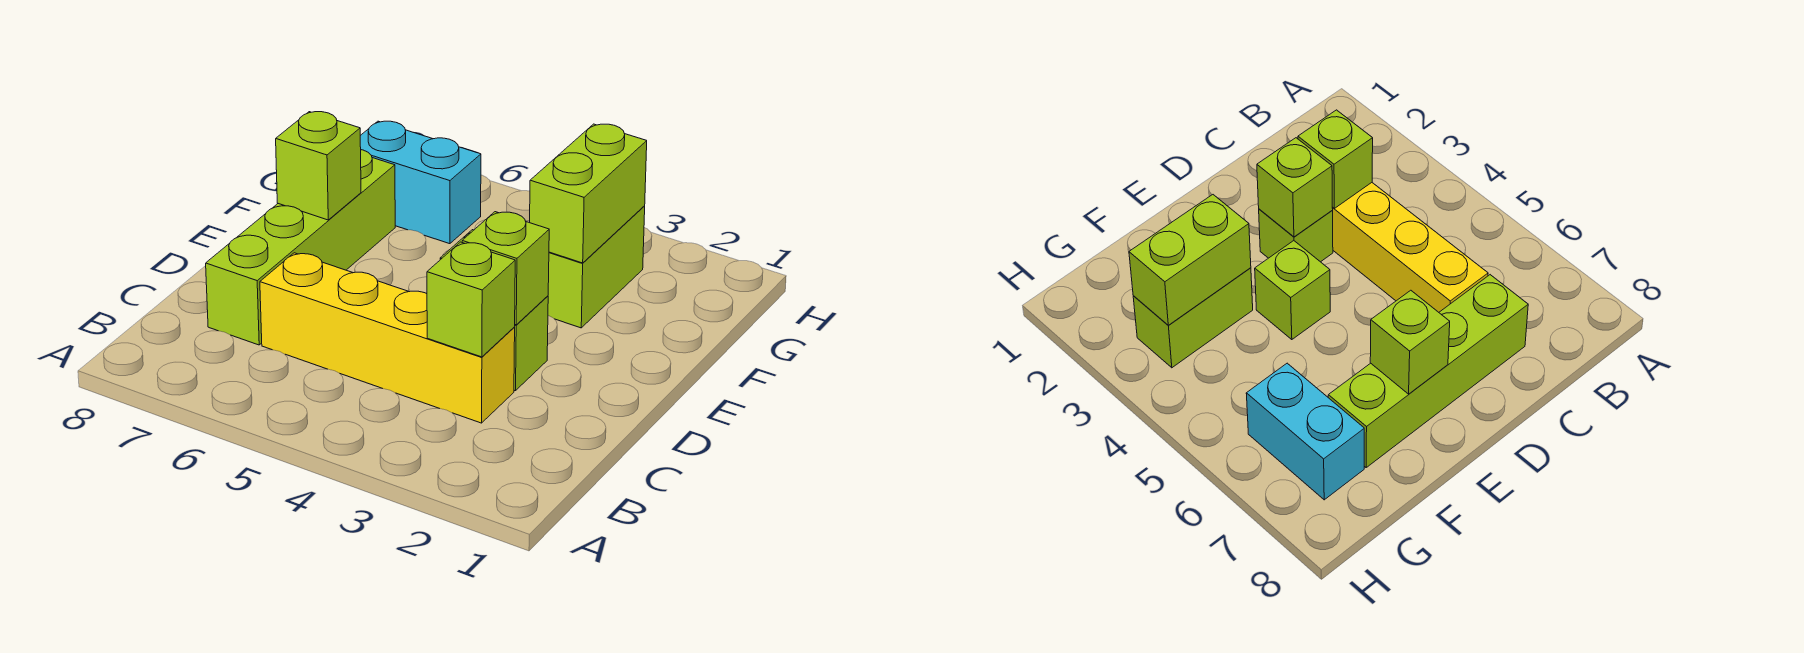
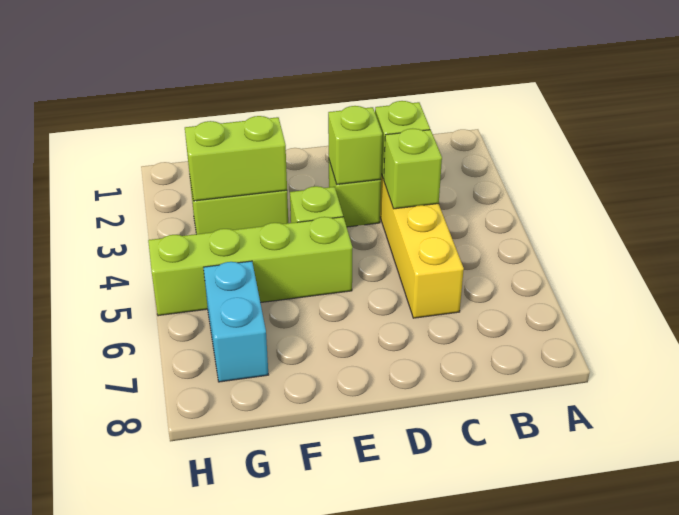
lime 1x4 brick [206,150,395,345] -> lime 1x4 brick moved to [148,217,353,316]
lime 1x1 brick [276,112,361,220] -> lime 1x1 brick moved to [384,129,442,209]

